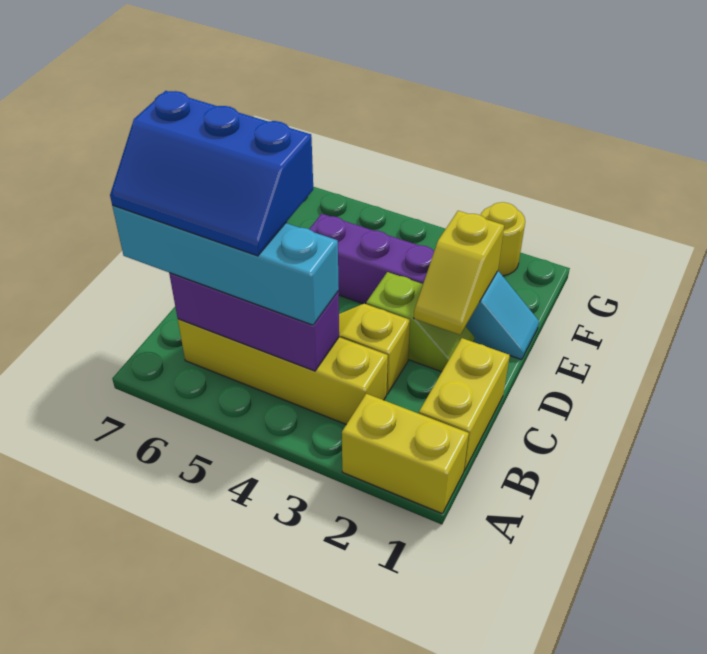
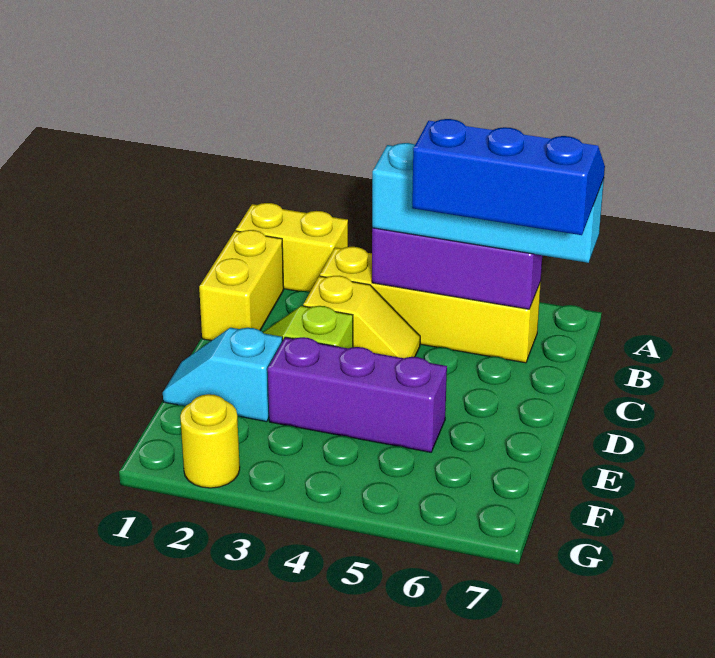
yellow 1x2 slope [414,211,504,335] -> none

